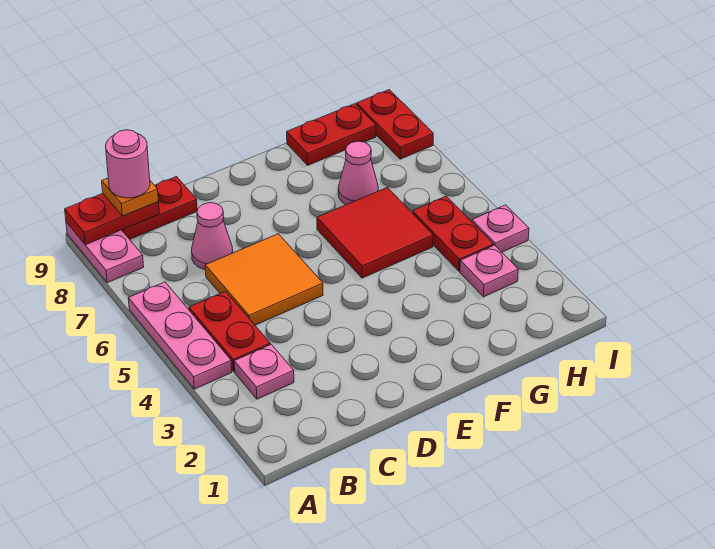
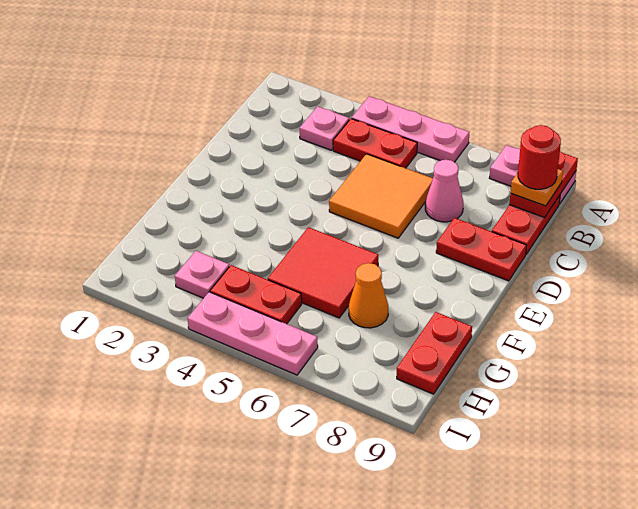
pink 1x1 round brick [106,130,150,198] -> red 1x1 round brick [518,125,561,189]
pink 1x1 cone [338,141,378,205] -> orange 1x1 cone [349,263,388,328]
pink 1x1 plate [472,205,529,252] -> pink 1x3 plate [188,292,318,375]
red 1x2 plate [357,90,433,159] -> red 1x2 plate moved to [436,218,527,281]

